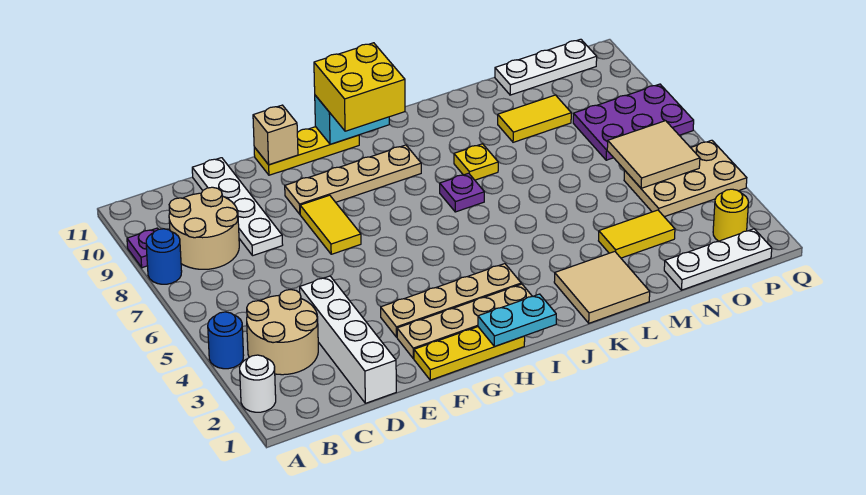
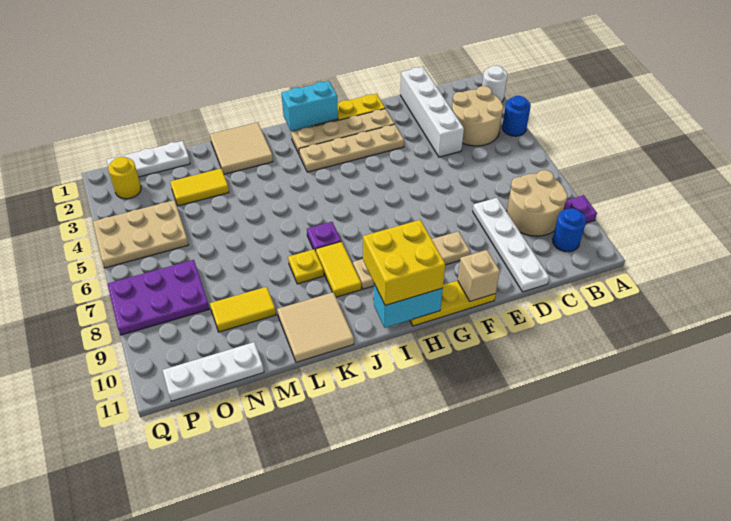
blue 1x1 round brick [146,229,182,284] -> blue 1x1 round brick moved to [553,208,586,252]
yellow 1x2 tile [300,195,361,254] -> yellow 1x2 tile moved to [316,241,361,297]
cyan 1x2 plate [478,294,556,346] -> cyan 1x2 brick [281,81,338,131]
tan 2x2 tile [607,121,700,188] -> tan 2x2 tile moved to [277,292,354,362]

